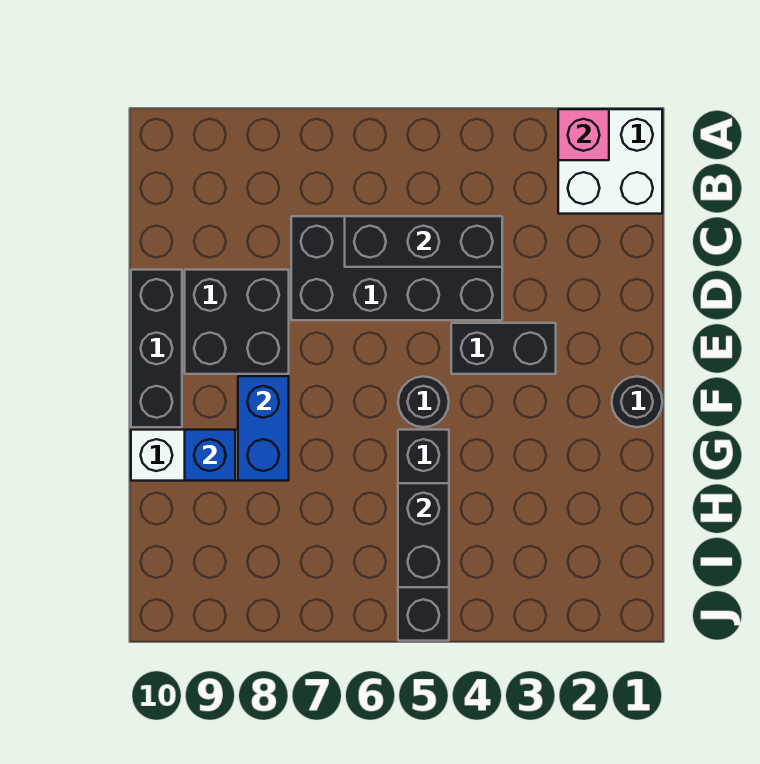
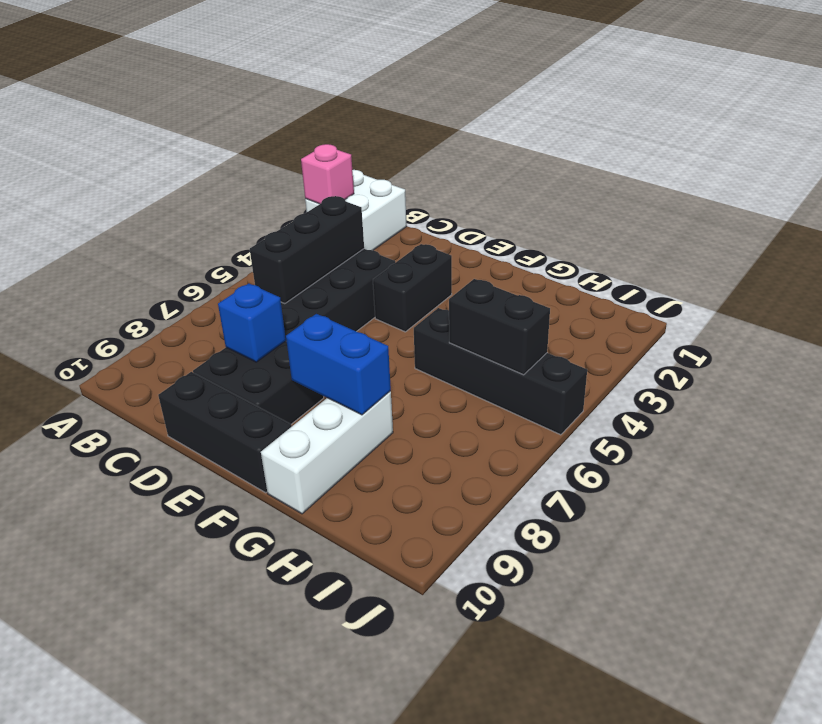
black 1x1 round brick [612,376,662,427] -> none
black 1x1 round brick [398,376,449,427] -> none
blue 1x1 brick [185,430,235,481] -> blue 1x1 brick moved to [218,283,286,362]

